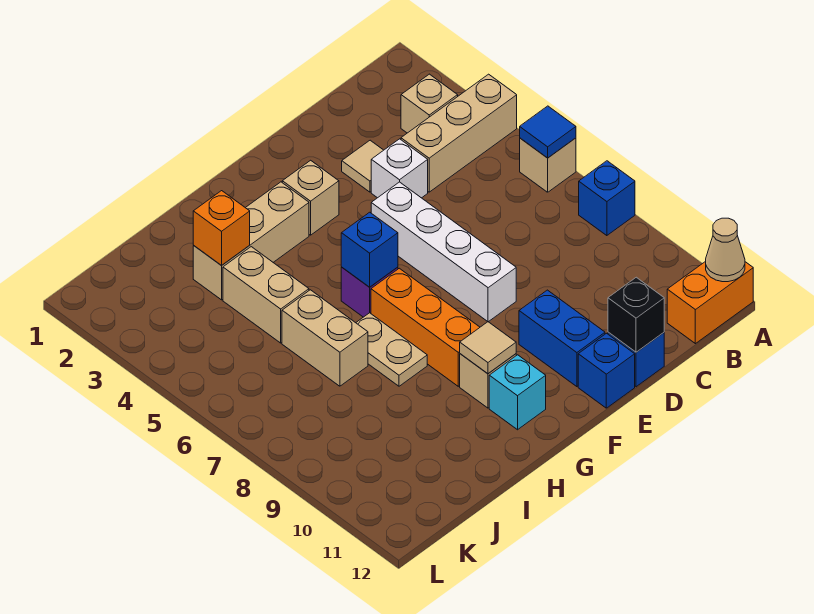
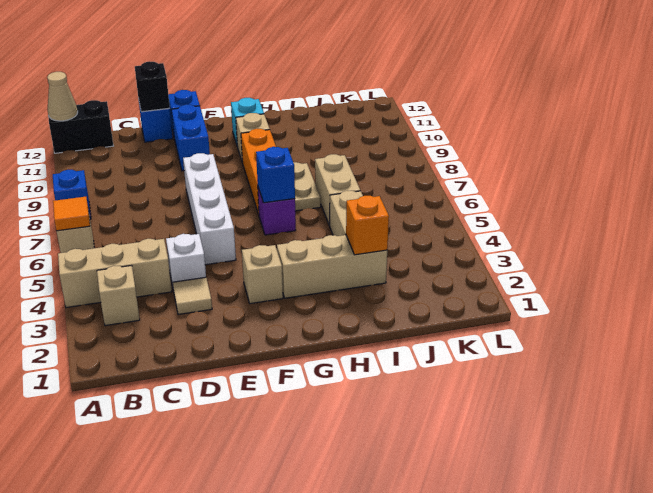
blue 1x1 tile [520,106,576,158] -> orange 1x1 tile [53,197,90,231]
orange 1x2 brick [667,261,753,344] -> black 1x2 brick [49,100,113,153]
tan 1x1 tile [460,322,516,374] -> none

